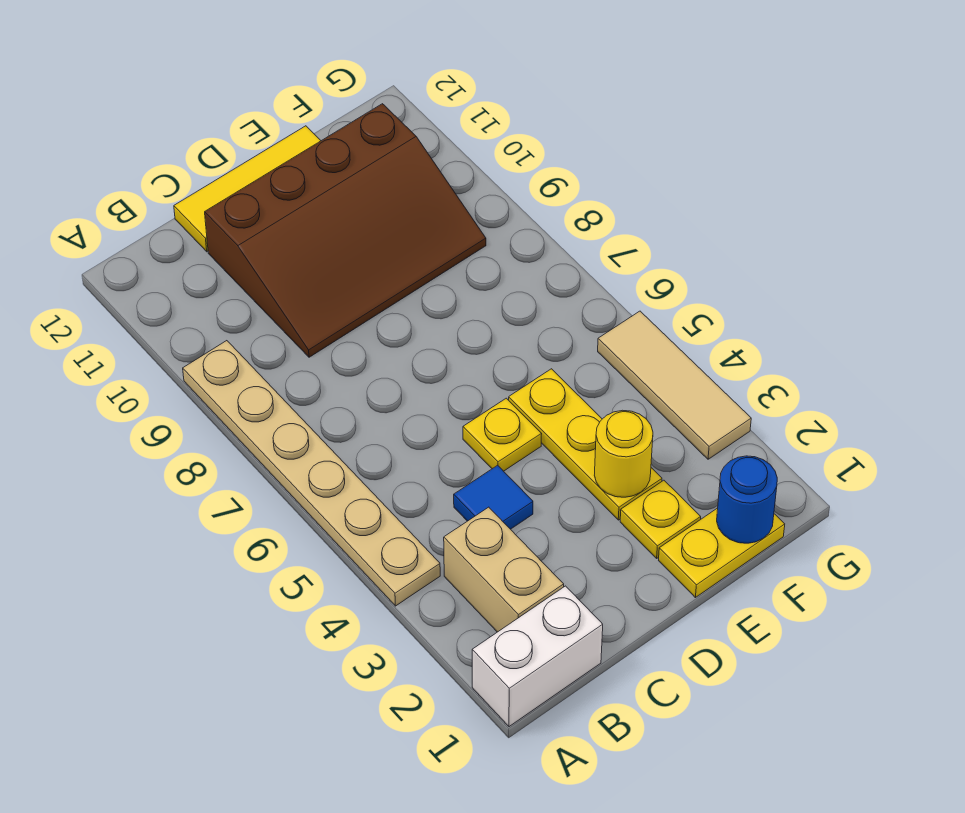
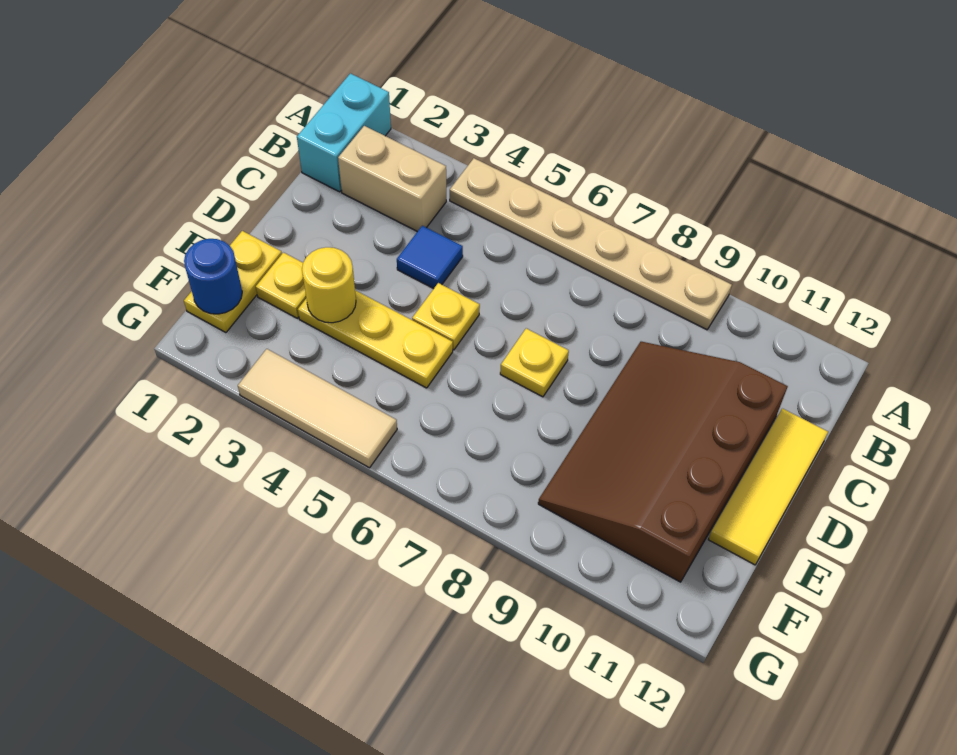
white 1x2 brick [472,586,603,727] -> cyan 1x2 brick [297,73,391,192]
none -> yellow 1x1 plate [500,328,569,397]

